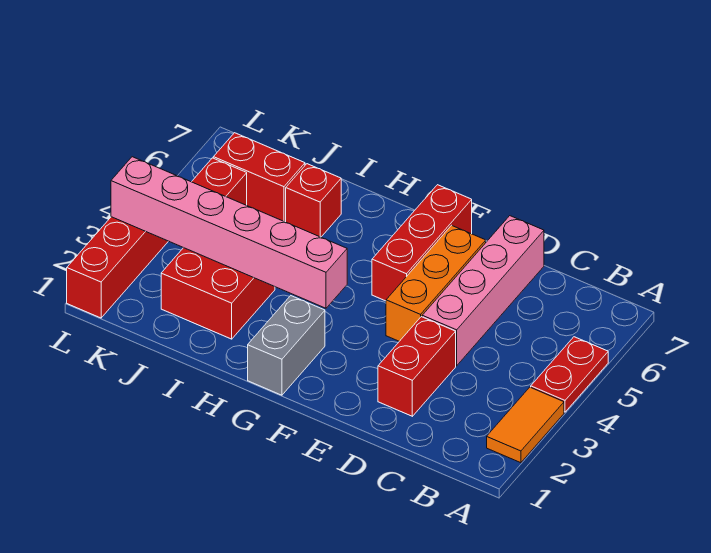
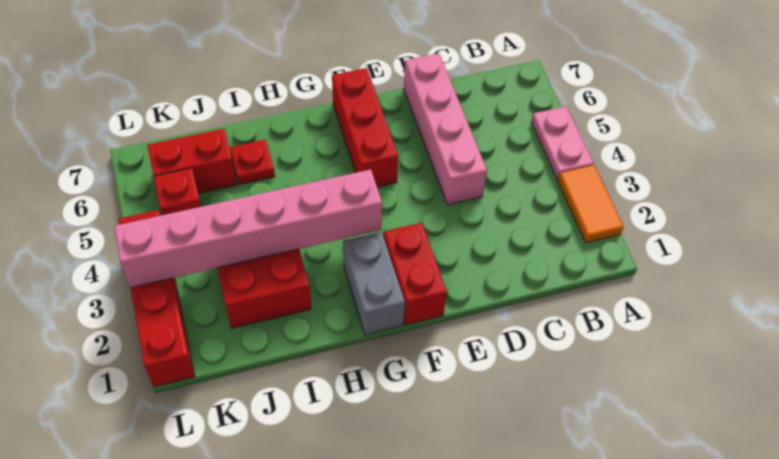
red 1x2 plate [531,337,608,412] -> pink 1x2 plate [531,106,594,180]
red 1x2 brick [378,317,456,416] -> red 1x2 brick moved to [384,223,447,325]
orange 1x3 brick [386,225,486,341] -> none
red 1x1 brick [286,164,341,237] -> red 1x1 plate [230,139,275,185]

